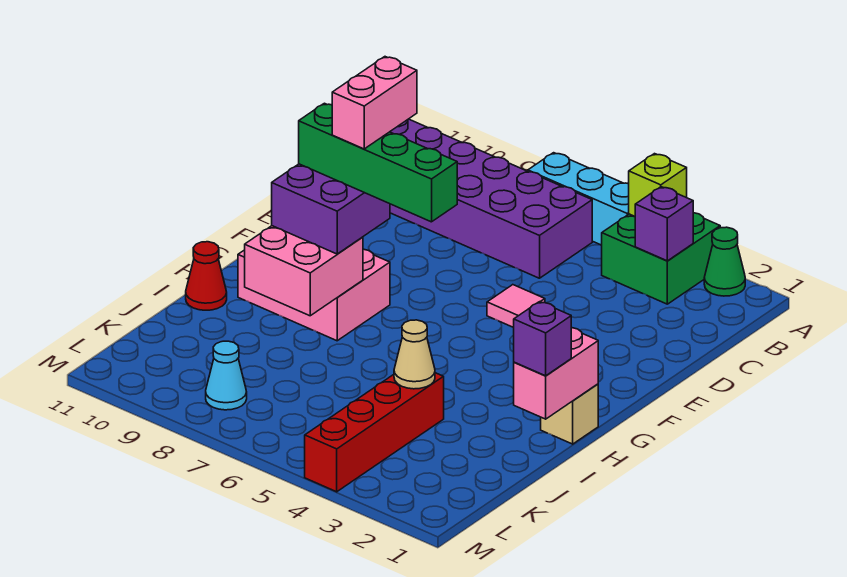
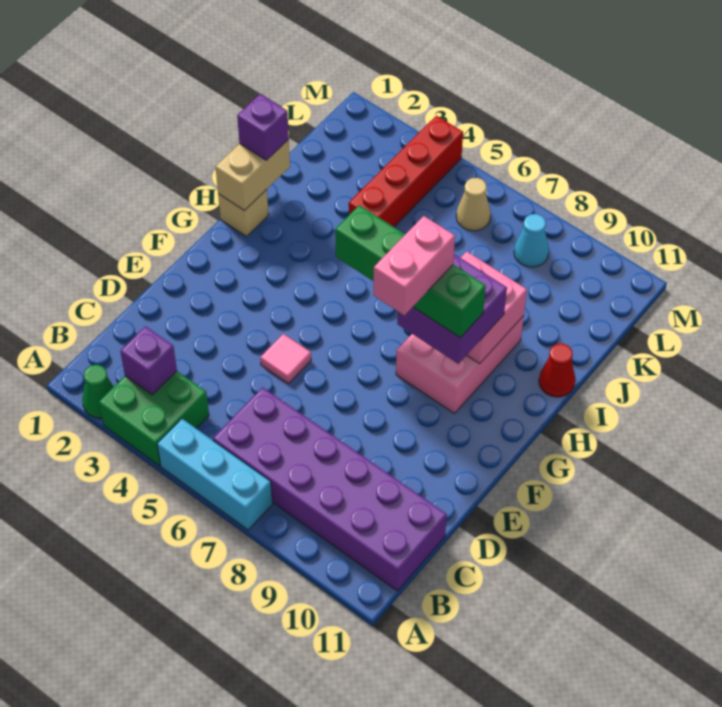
lime 1x1 brick [629,154,687,216] -> none
pink 2x3 brick [238,249,390,341] -> pink 2x3 brick turned to [396,316,524,413]
pink 1x2 brick [514,328,598,419] -> tan 1x2 brick [216,140,290,211]
tan 1x1 cone [394,320,435,389] -> tan 1x1 cone moved to [456,178,491,231]

